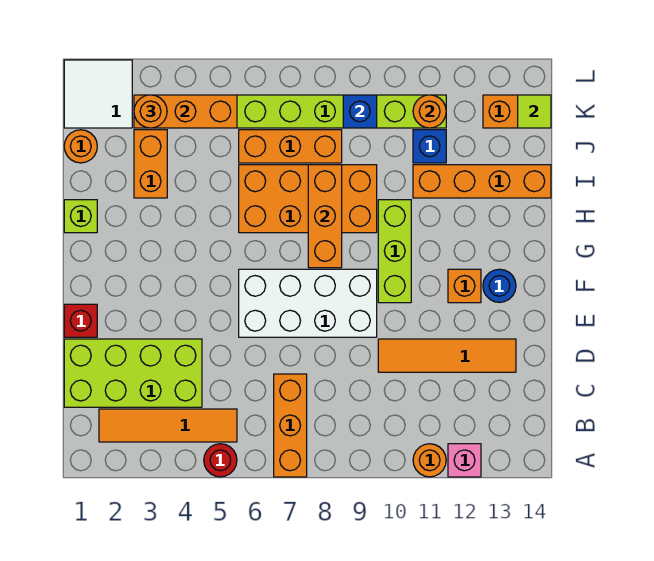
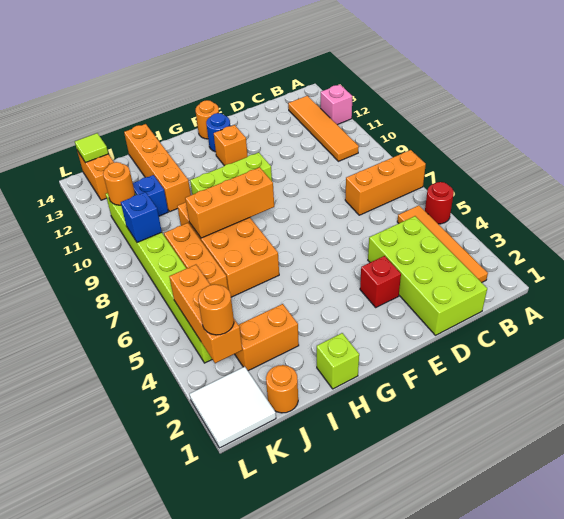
orange 1x1 round brick [413,444,446,477] -> orange 1x1 round brick moved to [196,100,219,139]
orange 1x4 tile [378,339,516,372] -> orange 1x4 tile moved to [288,96,359,161]
red 1x1 brick [64,304,97,337] -> red 1x1 brick moved to [360,256,401,307]
white 2x4 brick [239,269,377,337] -> none

